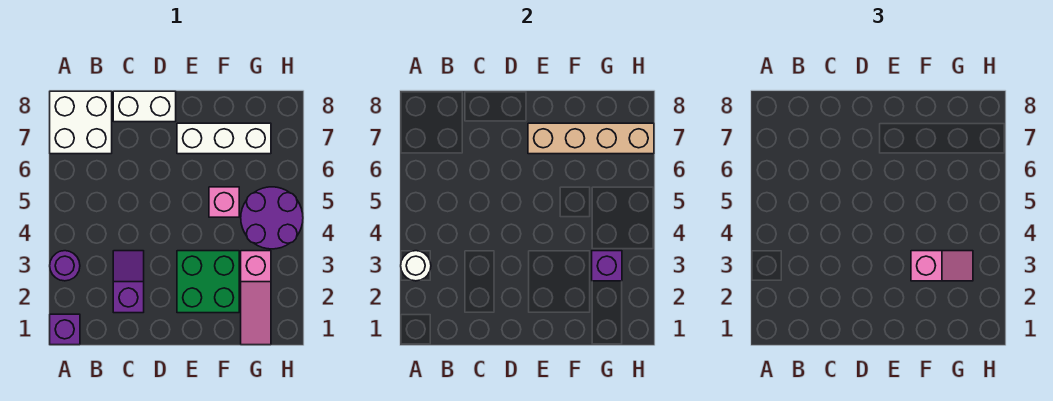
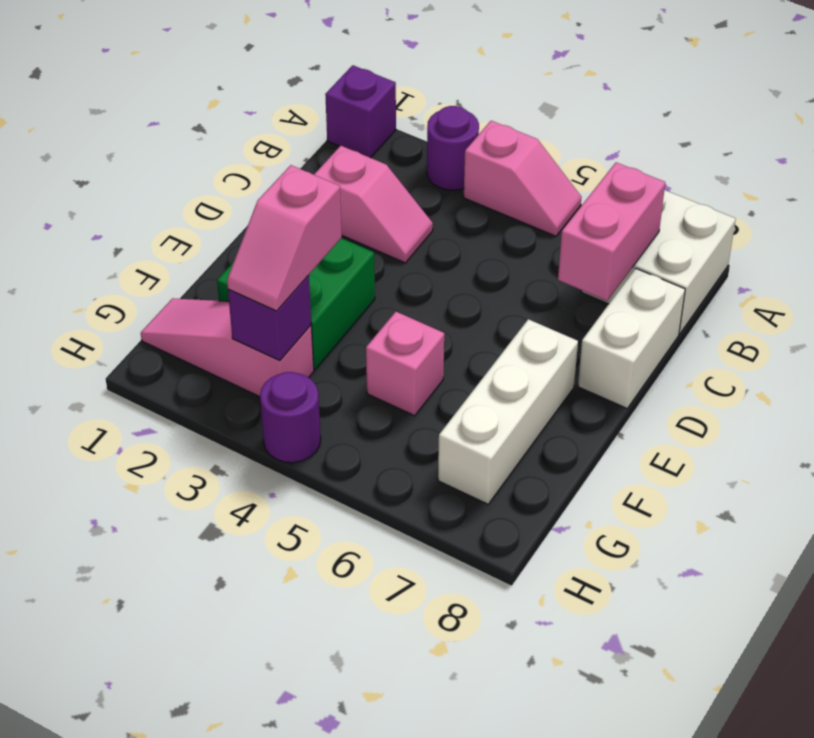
white 1x1 round brick [401,251,431,281] -> none
none -> pink 1x2 slope [464,121,581,236]
none -> pink 1x2 brick [558,162,665,301]
purple 1x2 slope [113,251,144,313] -> pink 1x2 slope [314,146,433,263]
tan 1x4 brick [528,123,654,154] -> none
purple 2x2 round brick [241,187,303,249] -> purple 1x1 round brick [260,372,321,463]

